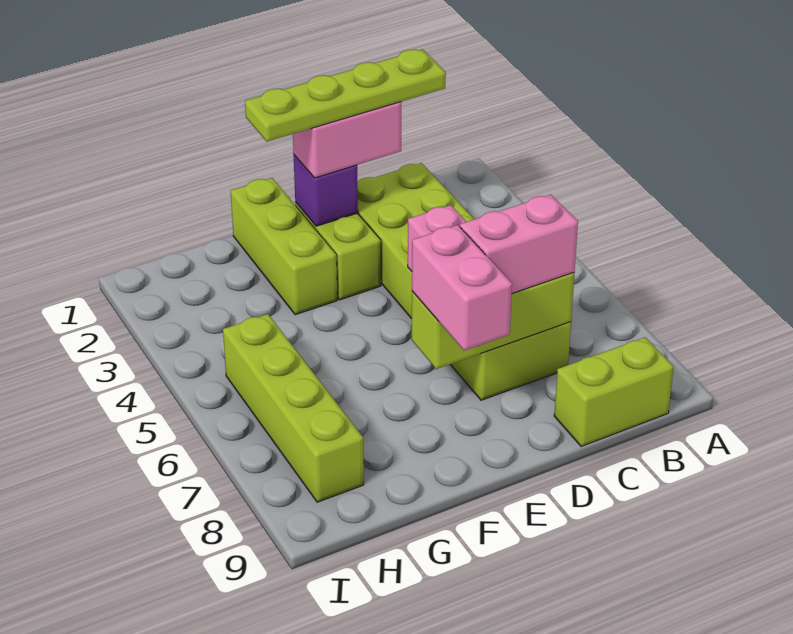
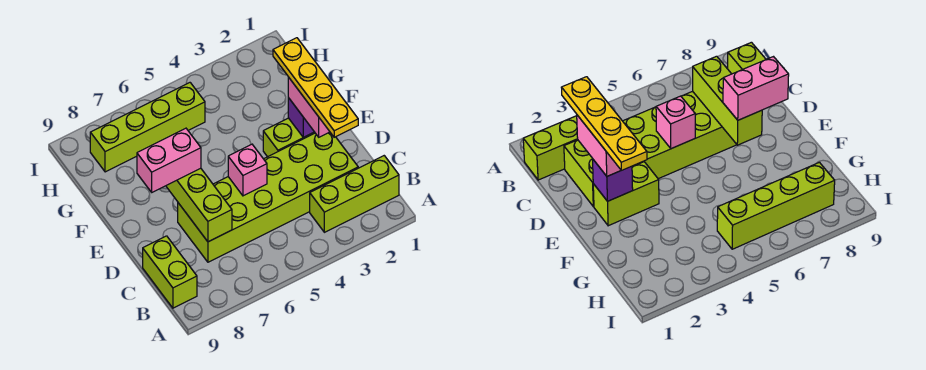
lime 1x4 plate [245,49,446,142] -> yellow 1x4 plate [273,38,358,137]
pink 1x2 brick [460,195,578,293] -> none
lime 1x3 brick [231,178,337,315] -> lime 1x3 brick moved to [310,156,399,232]

